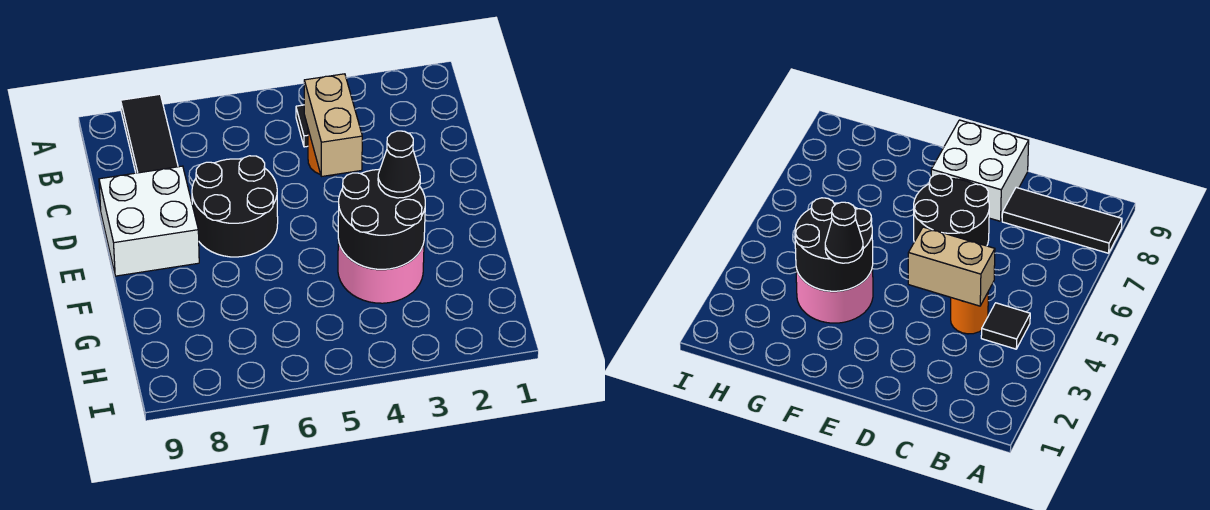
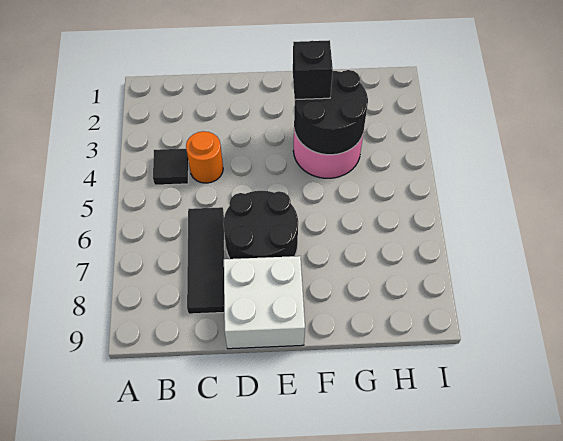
black 1x3 tile [121,94,178,173] -> black 1x3 tile turned to [187,207,224,314]
tan 1x2 brick [304,74,362,177] -> none
black 1x1 cone [378,131,420,198] -> black 1x1 brick [293,40,333,100]

